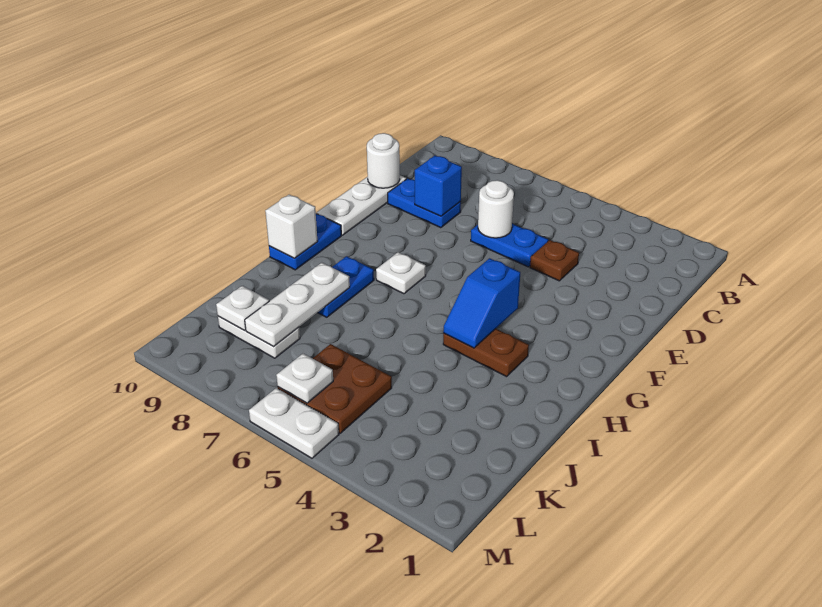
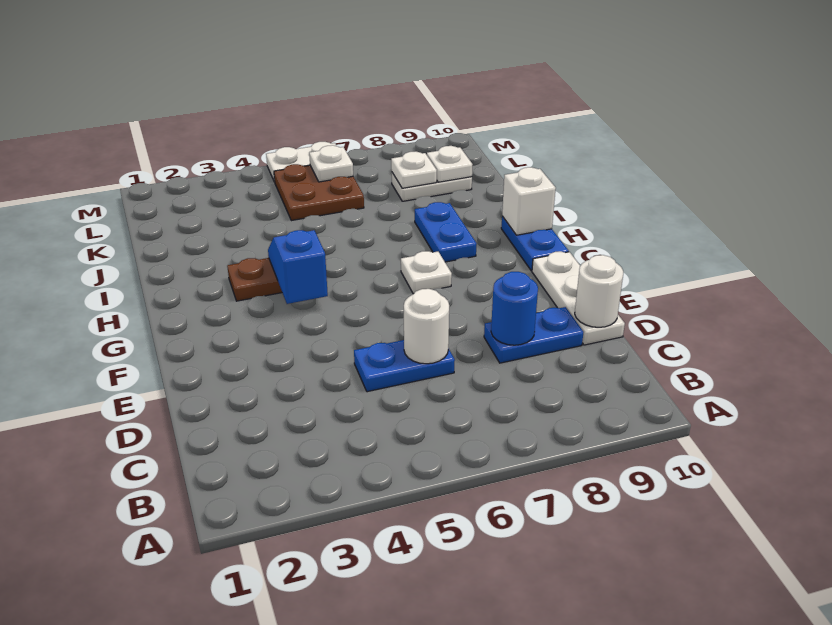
brown 1x1 plate [530,240,579,281] -> none
blue 1x1 brick [415,156,462,216] -> blue 1x1 round brick [491,272,538,345]
white 1x3 plate [245,263,350,347] -> white 1x1 plate [391,152,437,188]

